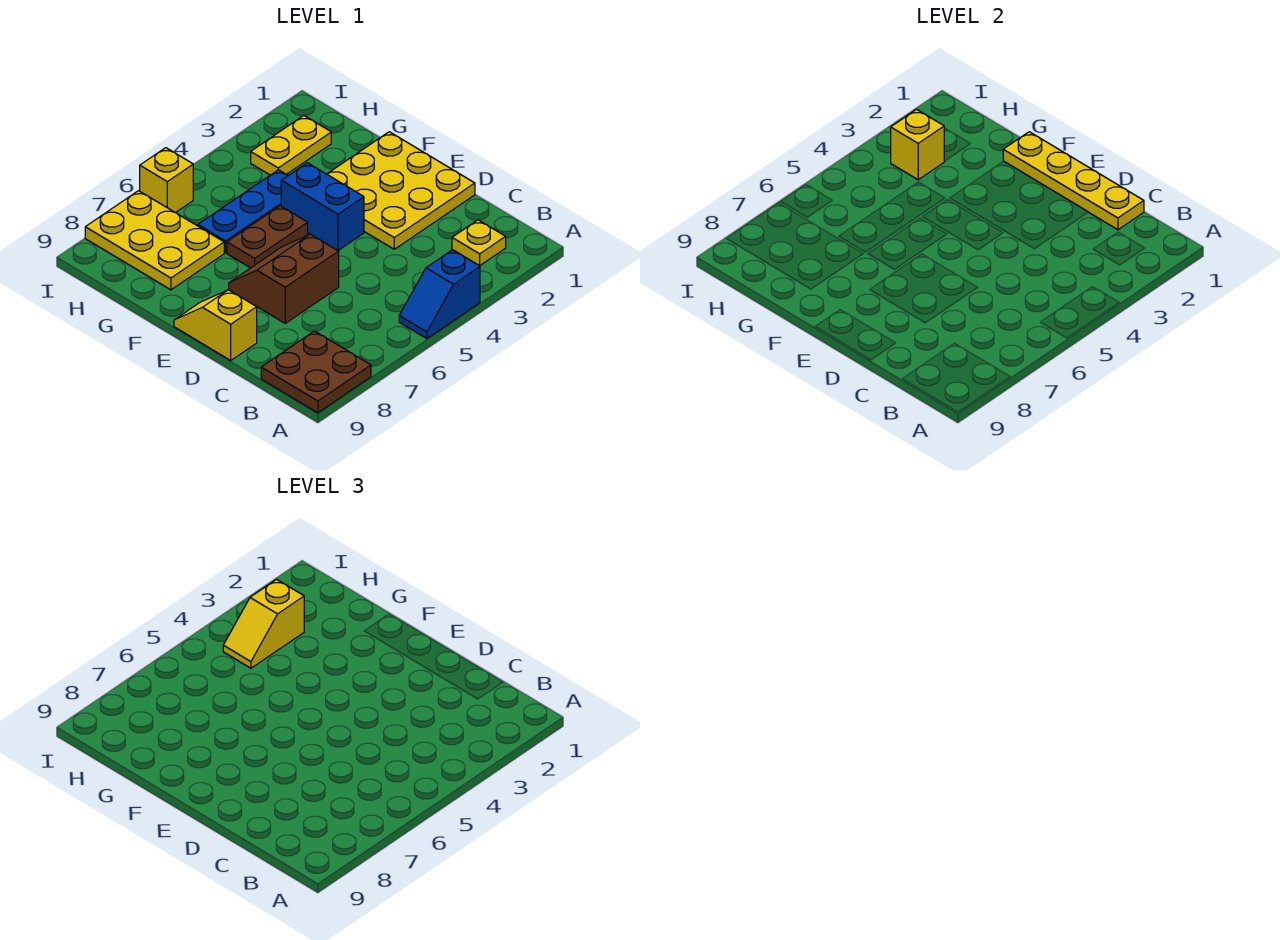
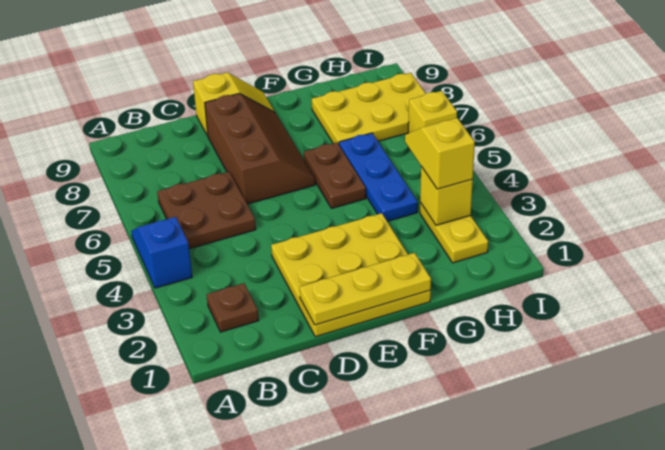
brown 2x2 plate [261,331,371,413] -> brown 2x2 plate moved to [157,172,256,249]
yellow 1x1 plate [452,220,506,266] -> brown 1x1 plate [207,283,259,332]
yellow 1x4 plate [1003,132,1144,230] -> yellow 1x3 plate [300,253,431,325]
brown 2x2 slope [229,234,339,323] -> brown 2x3 slope [205,94,315,204]
blue 1x2 brick [281,163,364,250] -> none

